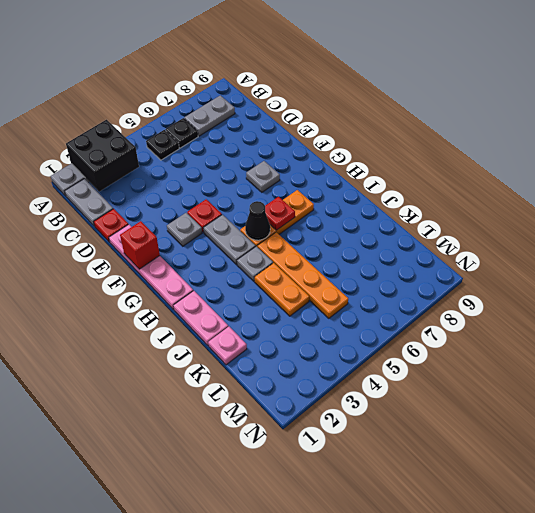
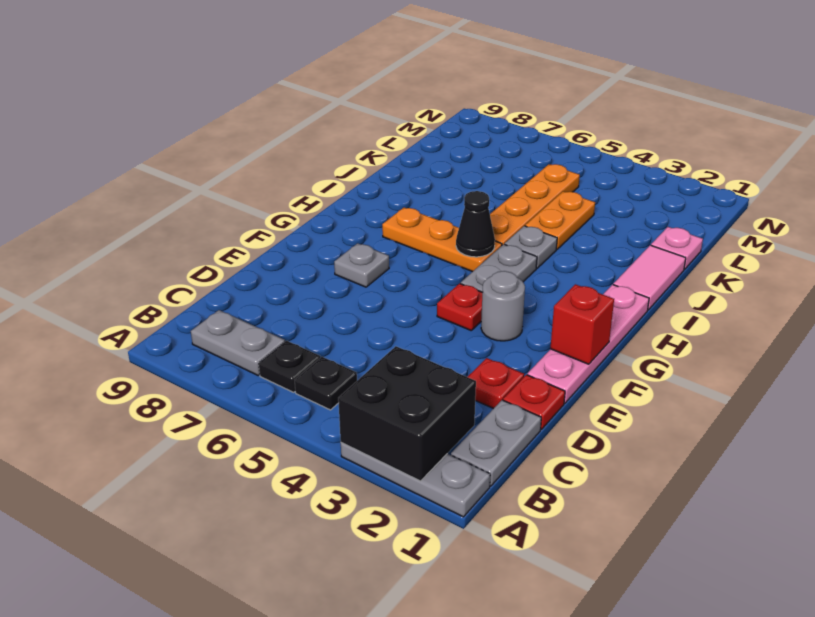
grey 1x1 plate [167,213,202,246] -> grey 1x1 round brick [481,271,525,341]
red 1x1 plate [265,197,295,230] -> red 1x1 plate moved to [468,358,524,409]
pink 1x2 plate [173,291,228,346] -> pink 1x2 tile [613,245,686,310]

